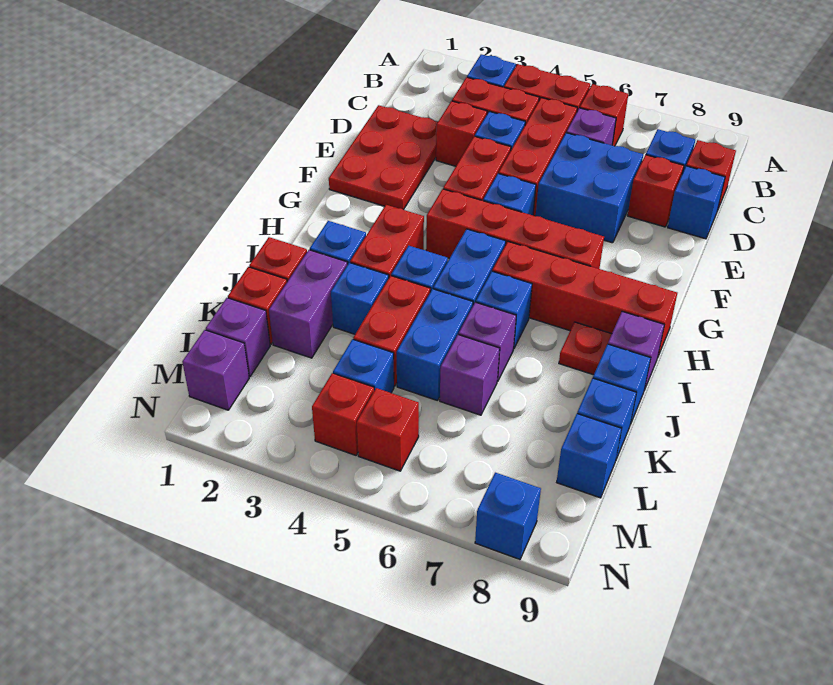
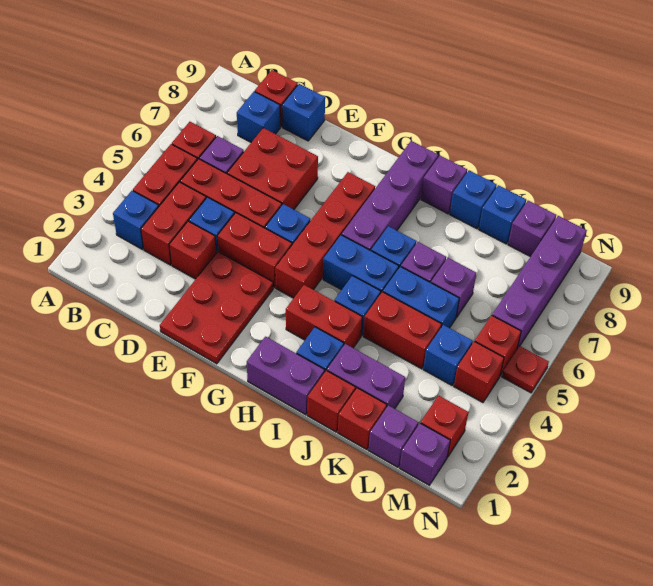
red 2x3 plate [329,105,438,210] -> red 2x3 plate turned to [160,252,274,364]
blue 2x2 brick [536,133,643,243] -> red 2x2 brick [227,128,318,209]
red 1x1 brick [628,155,684,227] -> red 1x1 brick moved to [421,396,468,457]
none -> purple 1x2 brick [247,337,325,415]
red 1x4 brick [492,242,677,356] -> purple 1x4 brick [342,141,438,251]
red 1x1 plate [559,322,612,375] -> red 1x1 plate moved to [502,346,549,393]
blue 1x1 brick [331,263,389,334] -> none
blue 1x1 brick [557,414,622,498] -> purple 1x1 brick [508,201,556,257]
none -> purple 1x4 brick [492,216,587,349]
blue 1x1 brick [475,473,541,559] -> none

